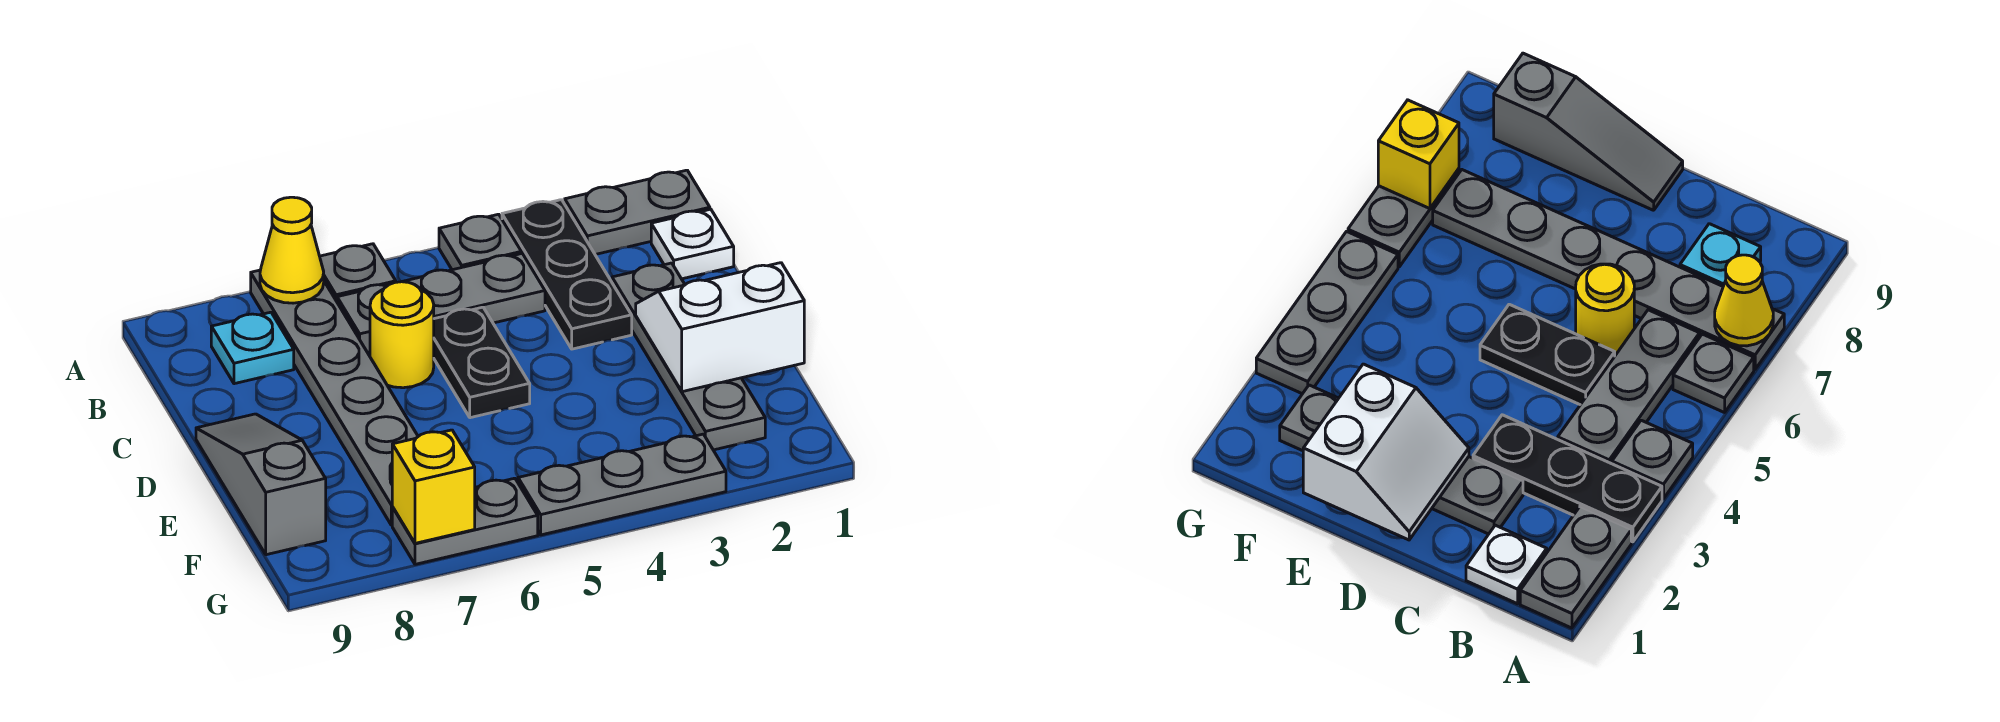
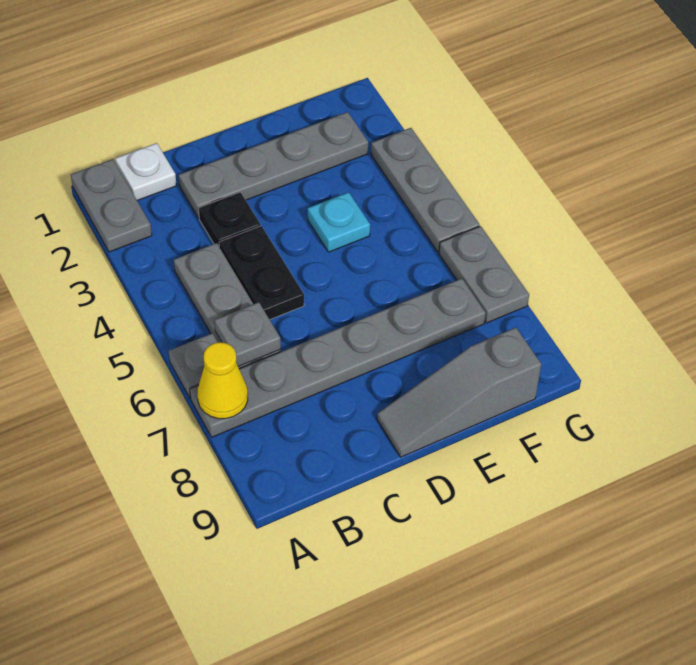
black 1x3 plate [502,200,632,349] -> black 1x1 plate [199,192,261,246]
grey 1x1 plate [439,214,521,270] -> grey 1x1 plate moved to [215,302,281,367]
cyan 1x1 plate [211,312,294,384] -> cyan 1x1 plate moved to [308,192,370,252]
black 1x2 plate [434,307,530,418] -> black 1x2 plate turned to [219,226,304,319]
yellow 1x1 round brick [370,282,434,388] -> none
white 2x2 slope [636,263,804,392] -> none
yellow 1x1 brick [392,430,475,543] -> none

